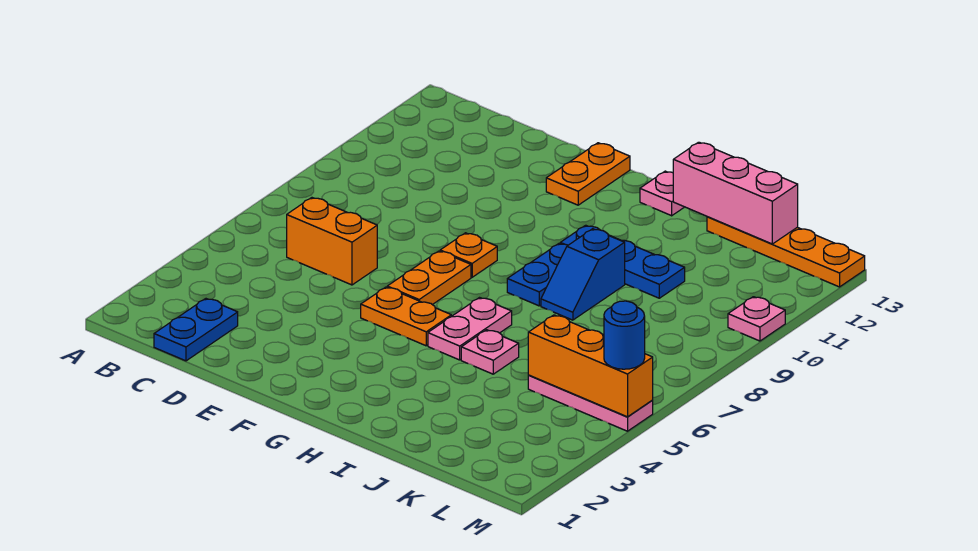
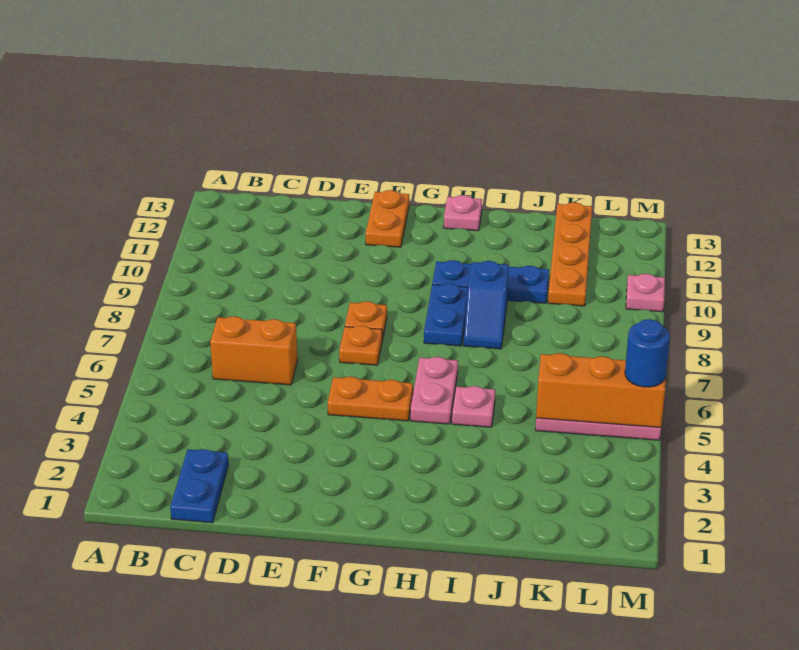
orange 1x2 plate [387,251,471,305] -> orange 1x1 plate [339,326,382,365]
pink 1x3 brick [673,142,798,244] -> none
orange 1x4 plate [707,217,865,287] -> orange 1x4 plate turned to [548,202,592,306]

